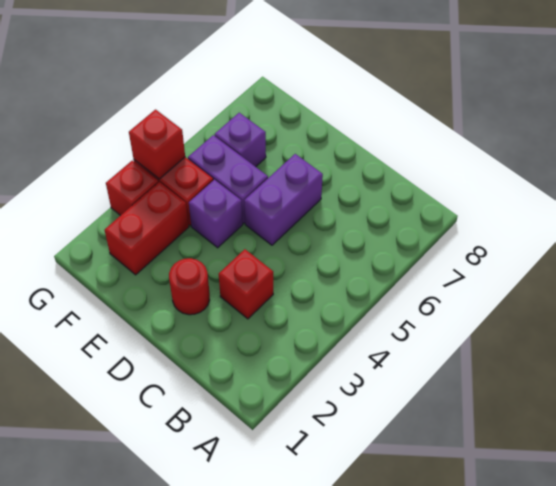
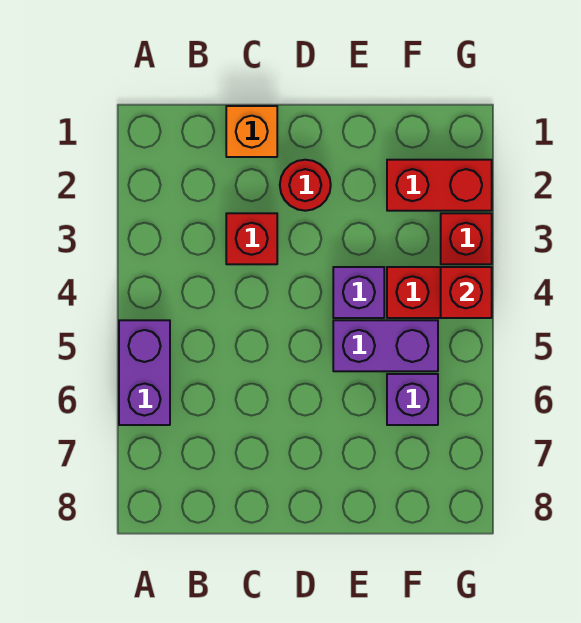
none -> orange 1x1 brick [226,106,277,157]
purple 1x2 brick [244,154,323,245] -> purple 1x2 brick moved to [119,320,170,425]
red 1x2 brick [105,182,189,275] -> red 1x2 brick turned to [387,160,492,211]

